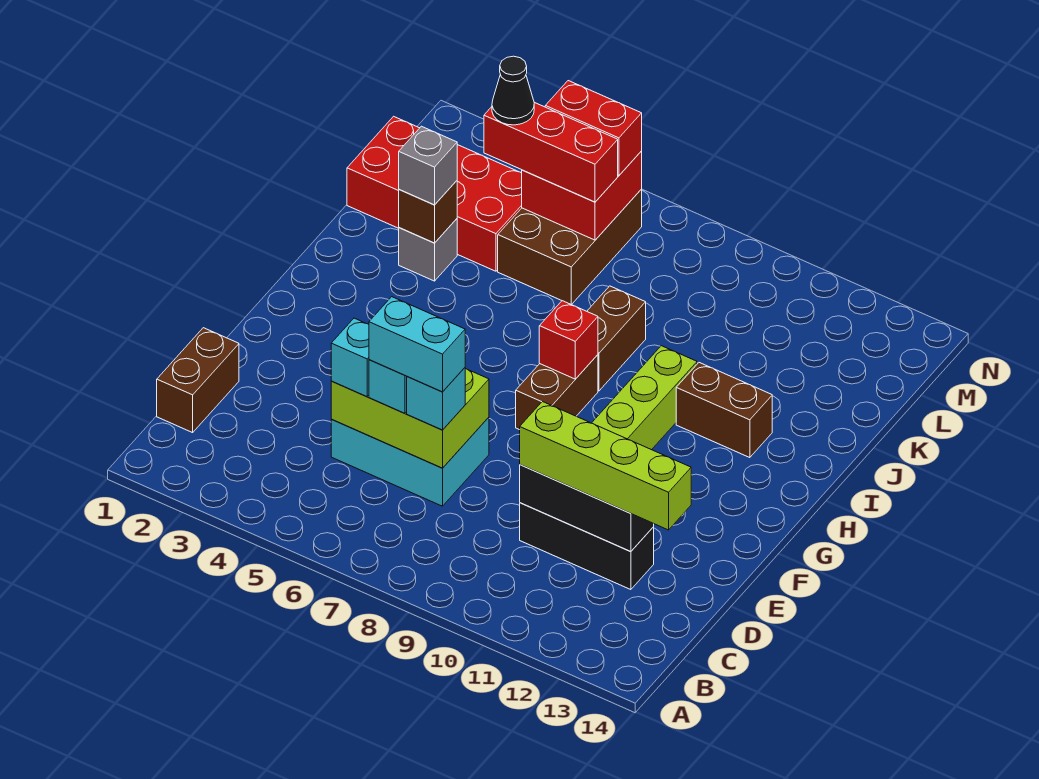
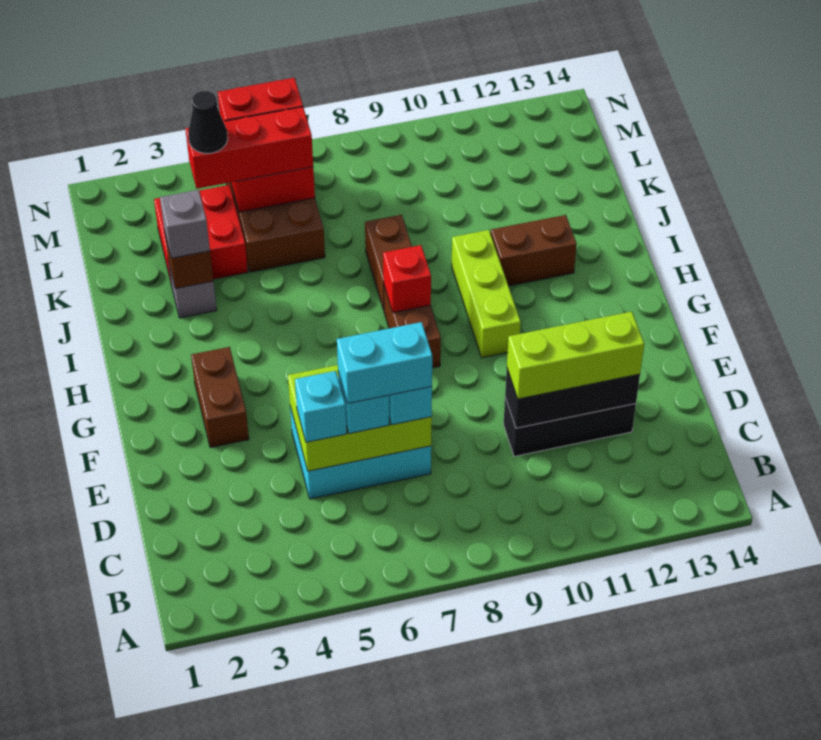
brown 1x2 brick [157,328,239,433] -> brown 1x2 brick moved to [191,347,249,448]
lime 1x4 brick [520,402,691,530] -> lime 1x3 brick [507,312,644,399]
red 2x4 brick [347,116,522,271] -> red 2x2 brick [154,185,248,285]

